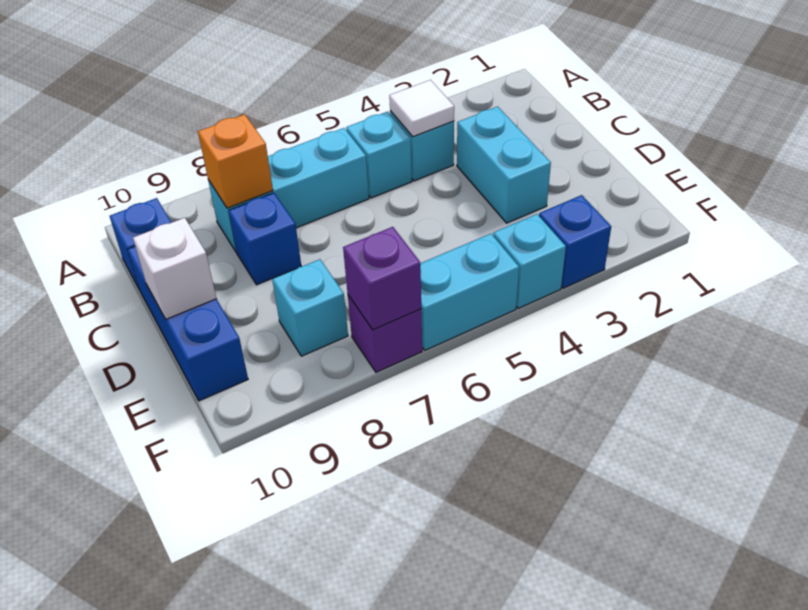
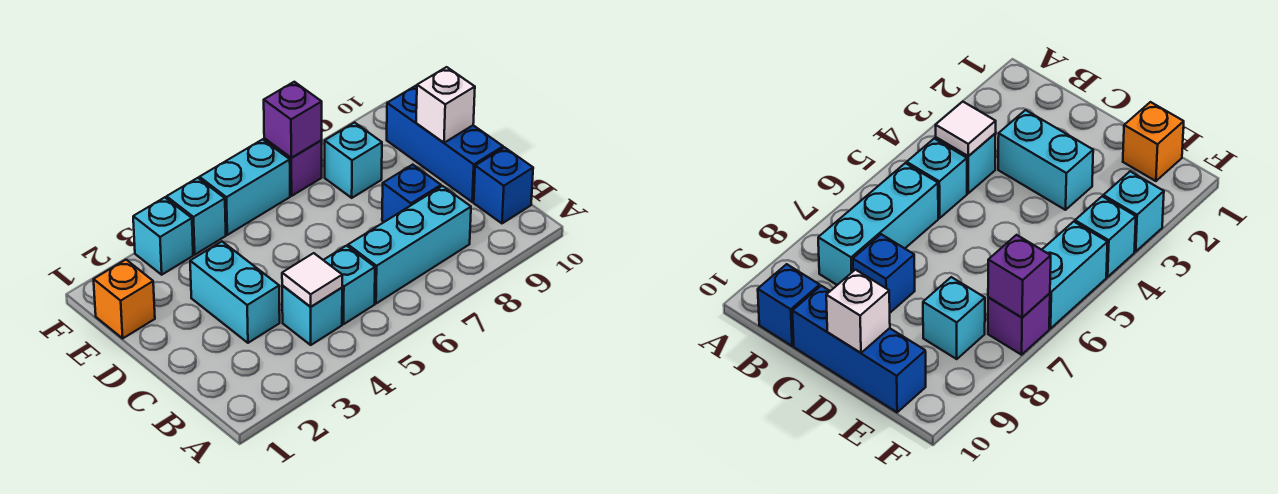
orange 1x1 brick [198,114,273,208] -> orange 1x1 brick moved to [94,260,155,338]
blue 1x1 brick [539,195,611,288] -> cyan 1x1 brick [133,197,193,275]

